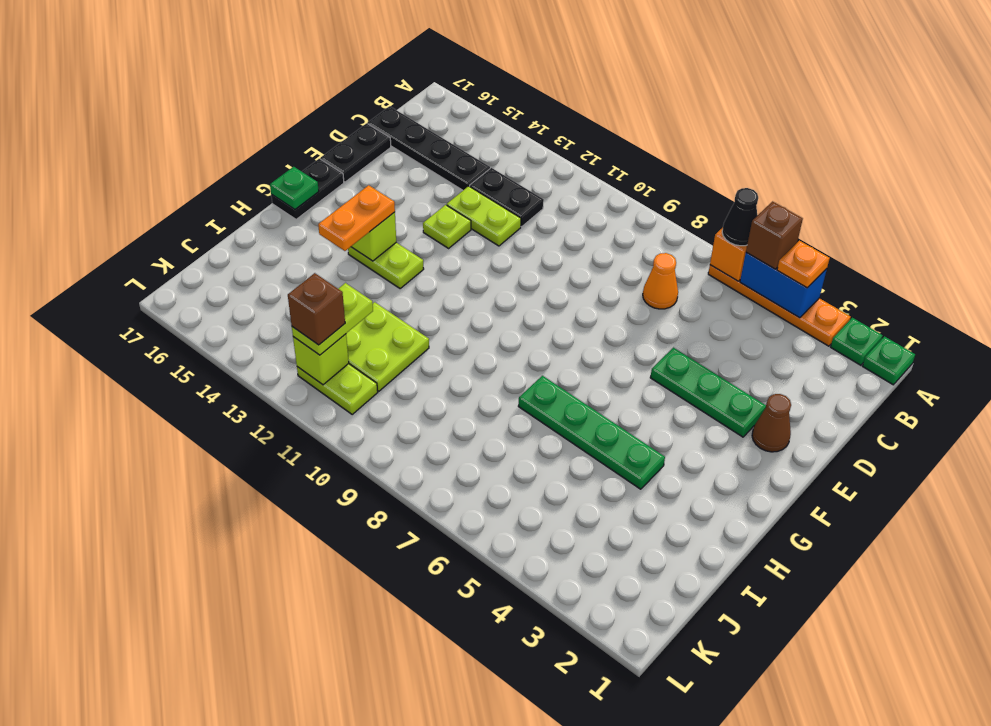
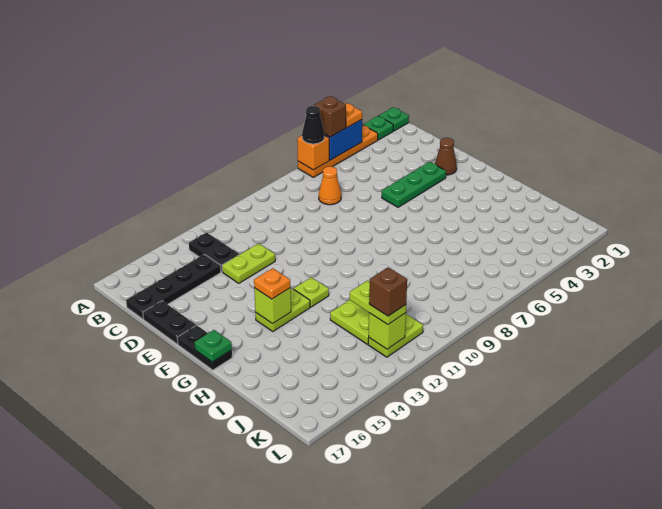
black 1x2 plate [470,168,544,227] -> black 1x2 plate turned to [189,232,239,272]
lime 1x1 plate [423,205,471,248] -> lime 1x1 plate moved to [294,277,329,307]
orange 1x2 plate [318,185,395,251] -> orange 1x1 plate [254,268,290,299]
green 1x4 plate [518,376,665,489] -> none

